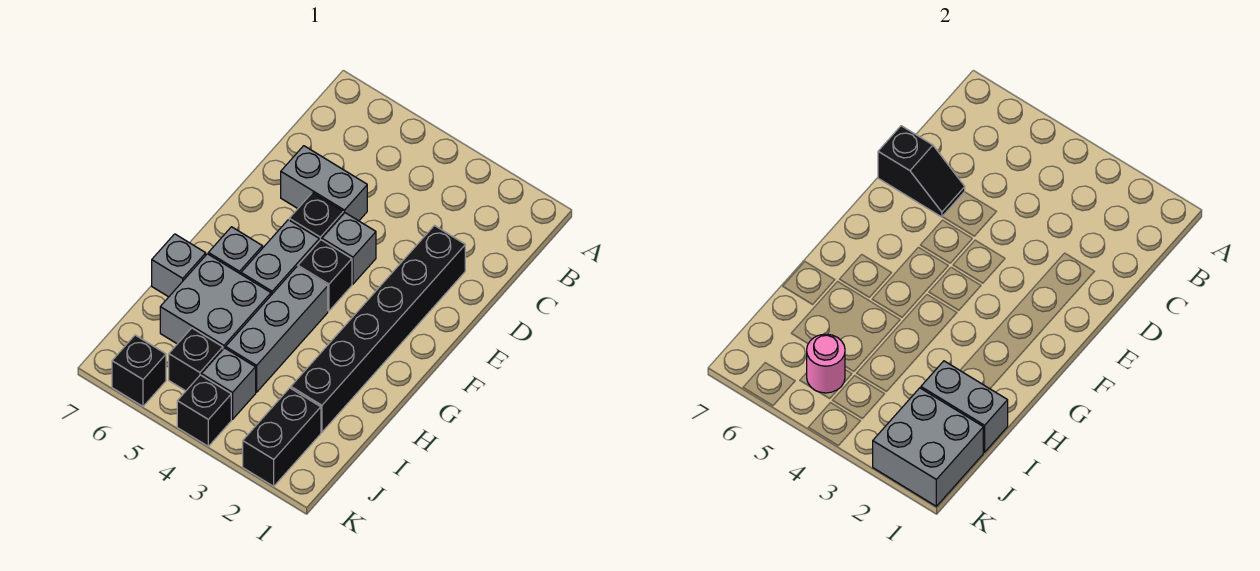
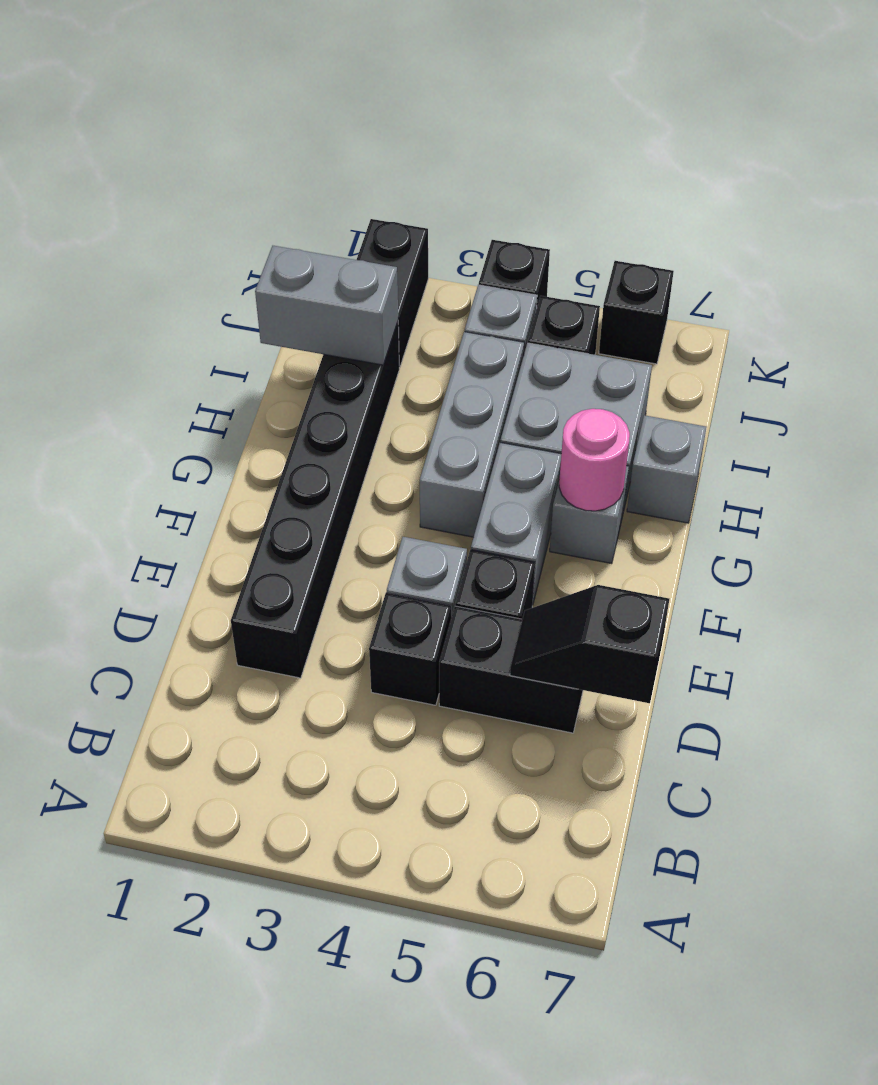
grey 1x2 brick [281,146,367,221] -> black 1x2 brick [439,606,583,733]
black 1x1 brick [298,240,352,311] -> black 1x1 brick moved to [369,593,451,705]
grey 2x2 brick [873,388,983,506] -> none
pink 1x1 round brick [807,334,845,393] -> pink 1x1 round brick moved to [559,409,630,511]

